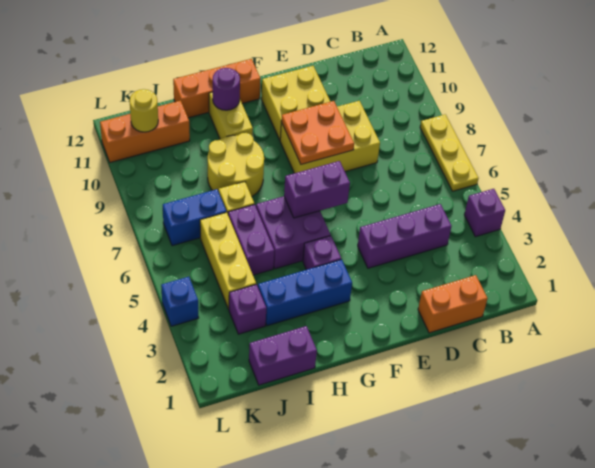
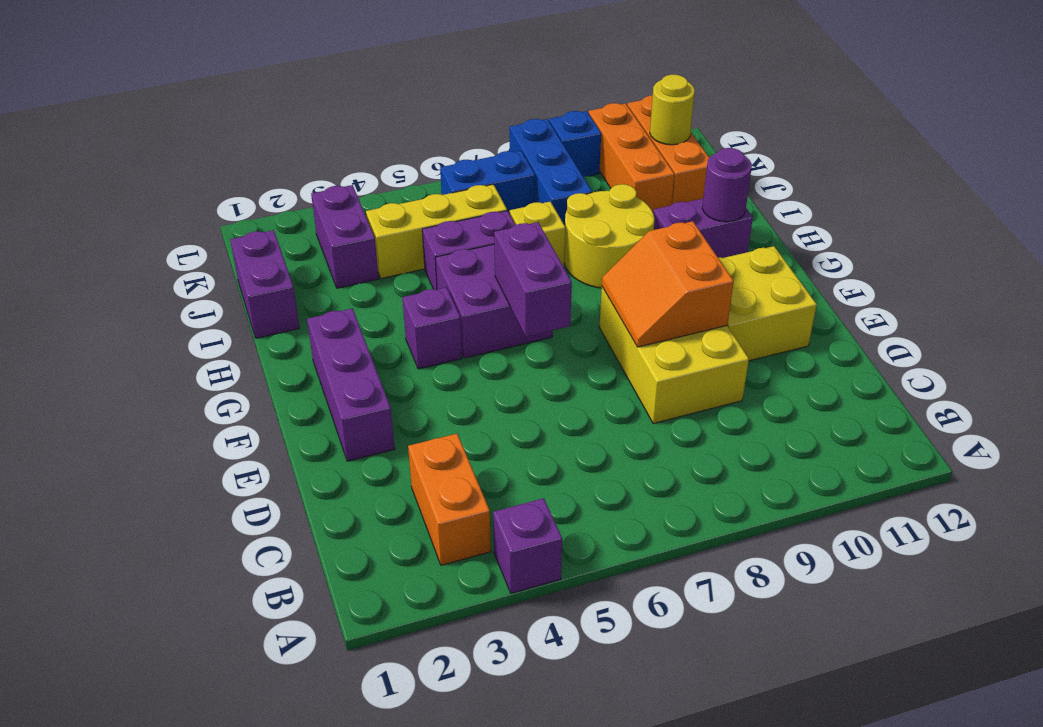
yellow 1x3 plate [420,114,479,191] -> none
orange 1x2 brick [418,275,488,333] -> orange 1x2 brick moved to [408,434,491,565]
purple 1x3 brick [358,204,452,268] -> purple 1x3 brick moved to [307,308,395,461]
orange 2x2 plate [281,101,354,164] -> orange 2x2 slope [602,221,734,347]
blue 1x3 brick [258,259,352,326] -> blue 1x3 brick moved to [509,119,592,226]
orange 1x3 brick [173,59,261,118] -> orange 1x3 brick moved to [589,103,674,212]
yellow 1x2 brick [209,92,253,139] -> purple 1x2 brick [653,199,753,258]
purple 1x1 brick [229,284,266,334] -> purple 1x2 brick [311,185,379,288]
blue 1x2 brick [163,189,226,246] -> blue 1x2 brick turned to [440,151,535,214]
blue 1x1 brick [161,277,199,326] -> blue 1x1 brick moved to [549,111,601,177]

